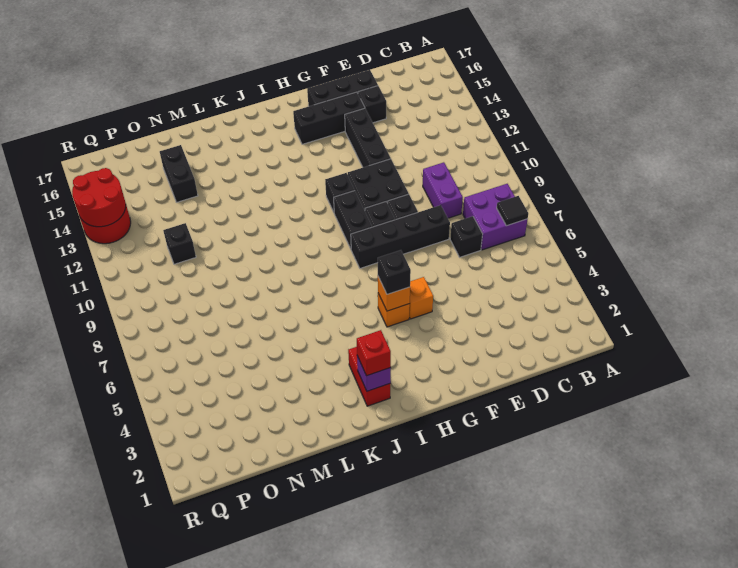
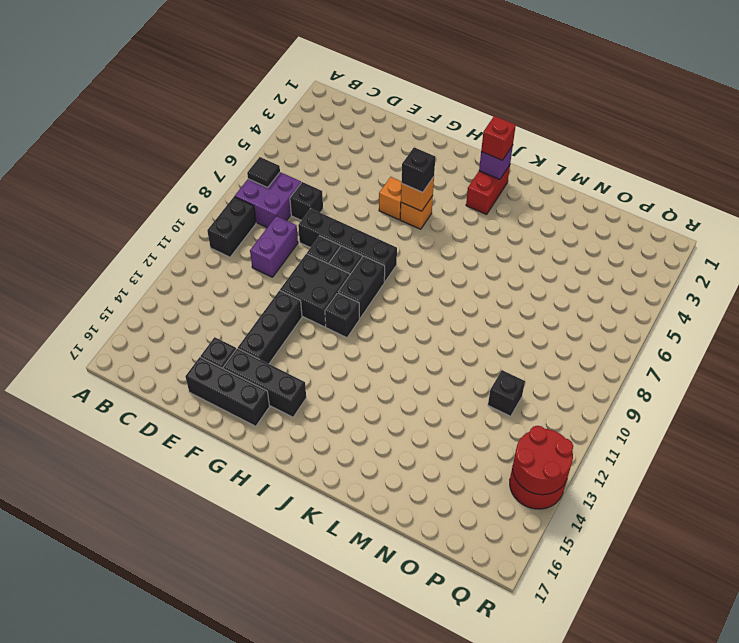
black 1x2 brick [160,145,198,202] -> black 1x2 brick moved to [207,197,256,257]

